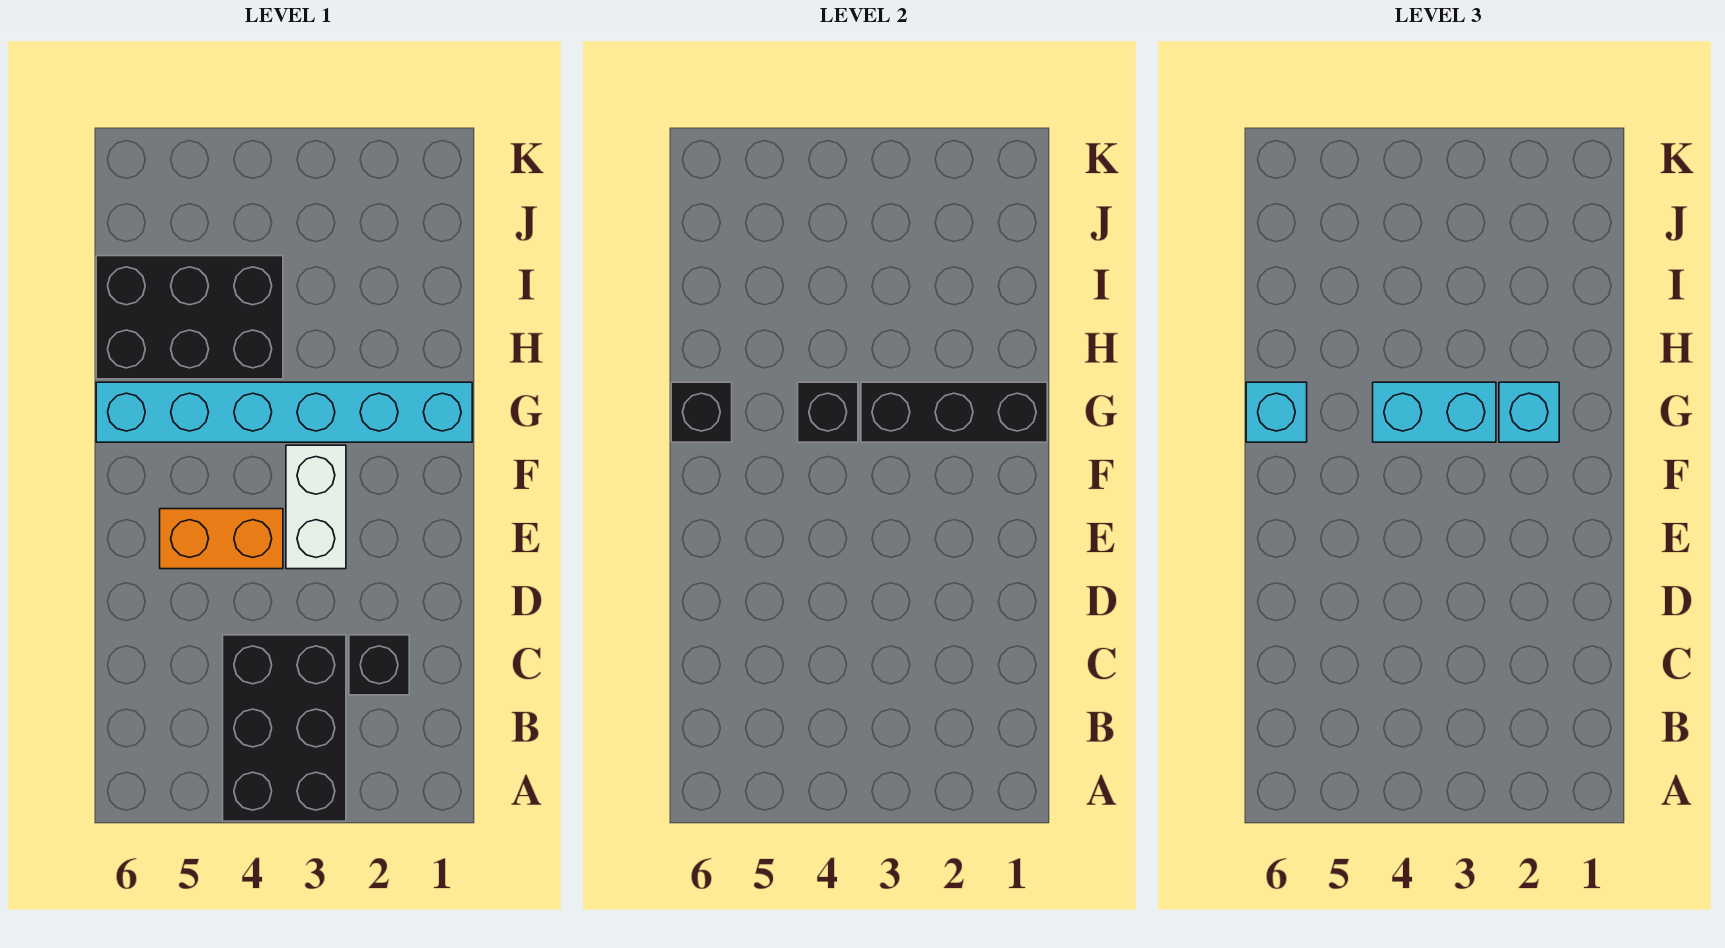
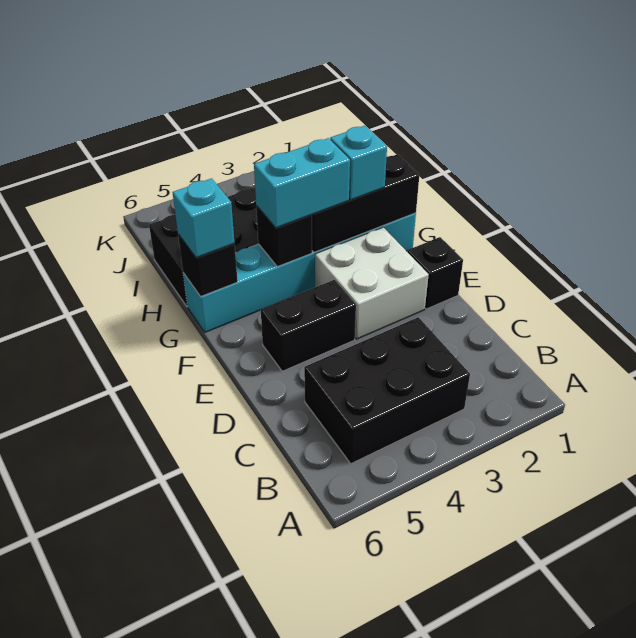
black 2x3 brick [223,635,346,821] -> black 2x3 brick turned to [304,317,470,464]
black 1x1 brick [349,635,409,695] -> black 1x1 brick moved to [408,237,463,309]
white 1x2 brick [286,445,346,569] -> white 2x2 brick [315,227,429,339]
orange 1x2 brick [160,509,283,569] -> black 1x2 brick [261,280,356,371]

